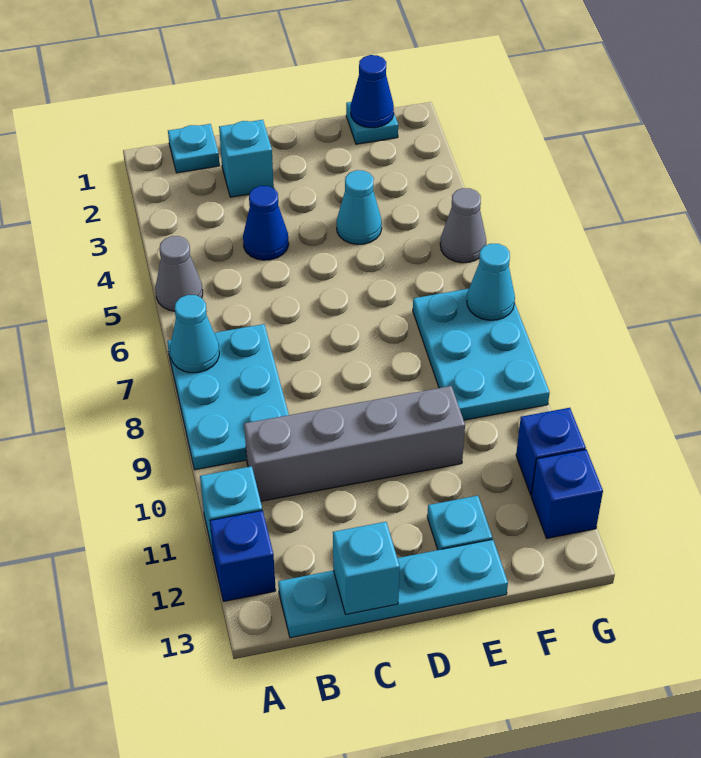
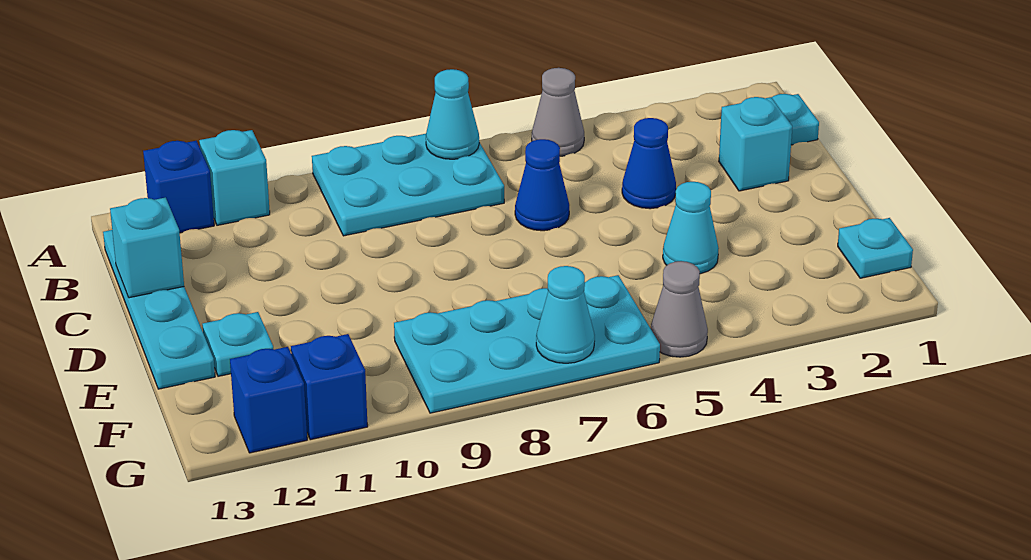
grey 1x4 brick [244,386,465,501] -> none
blue 1x1 cone [351,55,394,128] -> blue 1x1 cone moved to [515,139,569,231]
cyan 2x3 plate [413,289,550,420] -> cyan 2x4 plate [394,275,660,413]

